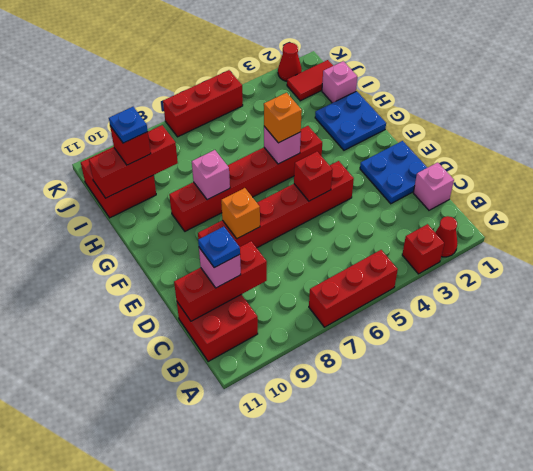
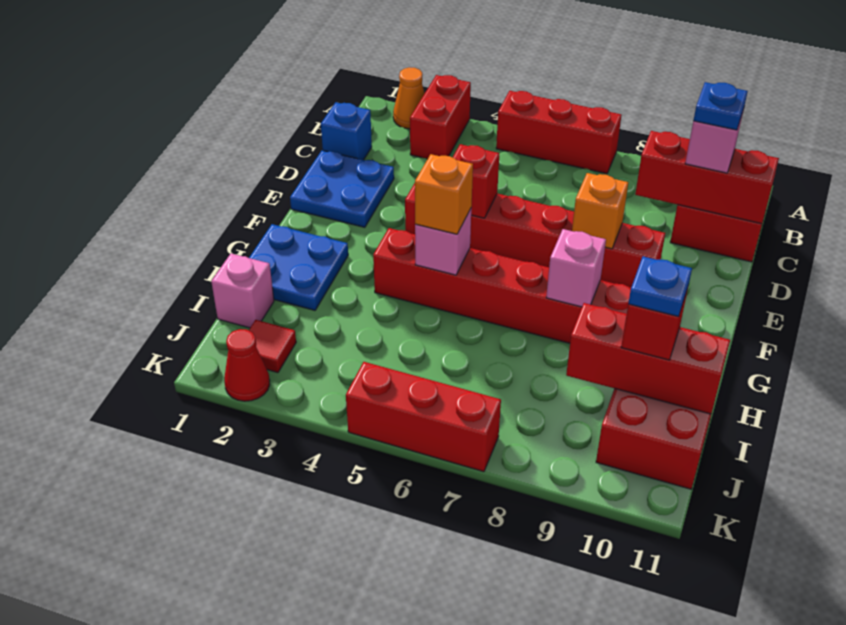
red 1x1 cone [435,216,457,257] -> orange 1x1 cone [393,67,425,129]
red 1x1 brick [402,224,444,274] -> red 1x2 brick [410,75,471,159]
pink 1x1 brick [413,162,454,210] -> blue 1x1 brick [321,102,372,160]
red 1x2 tile [287,60,333,101] -> red 1x1 tile [249,320,296,373]

